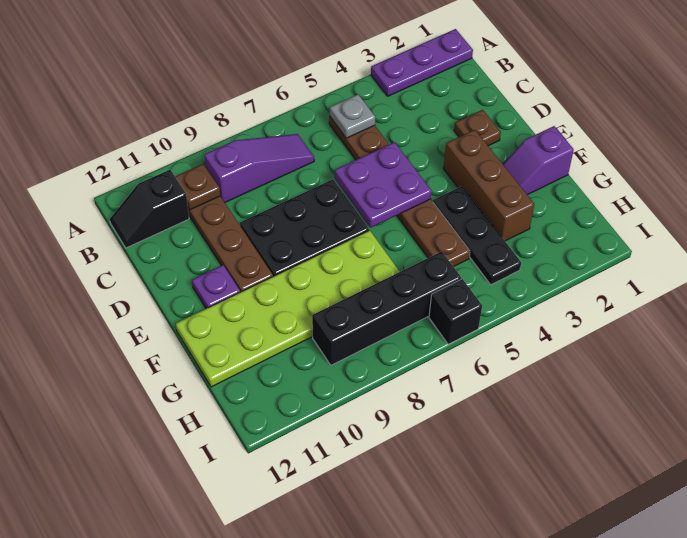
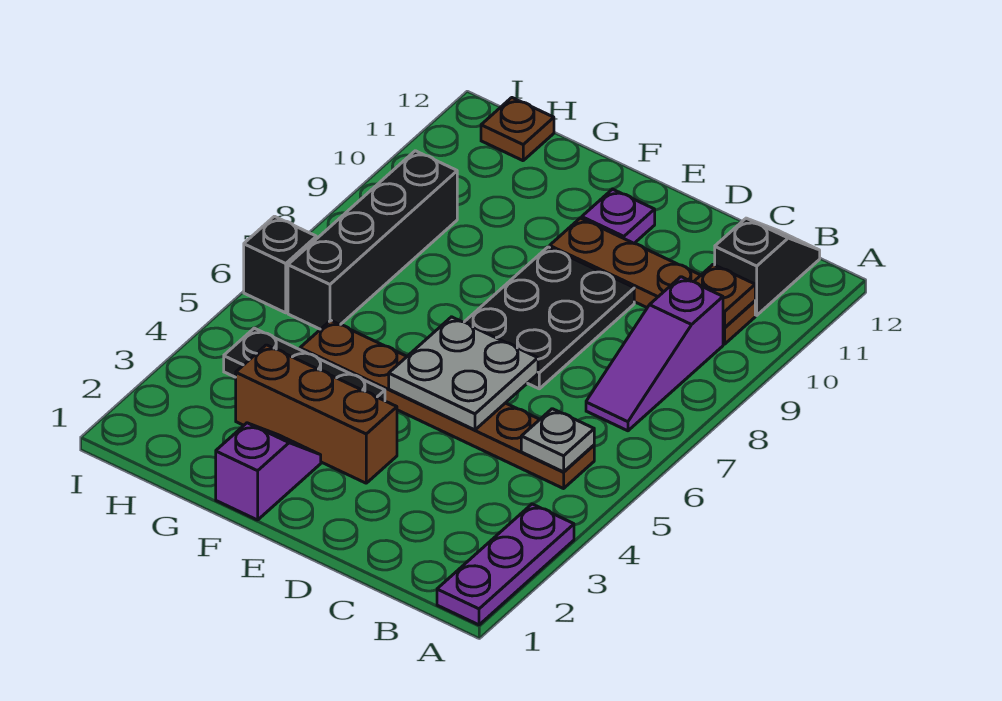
brown 1x1 plate [454,110,501,146] -> brown 1x1 plate moved to [481,98,554,161]
purple 2x2 plate [335,142,432,228] -> grey 2x2 plate [389,317,538,430]
lime 2x6 plate [176,230,400,387] -> none

